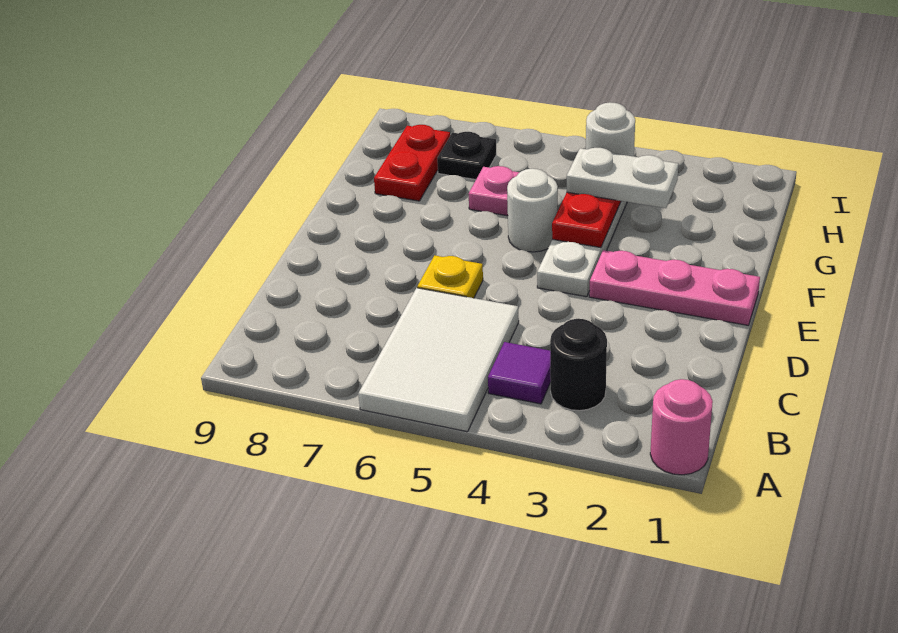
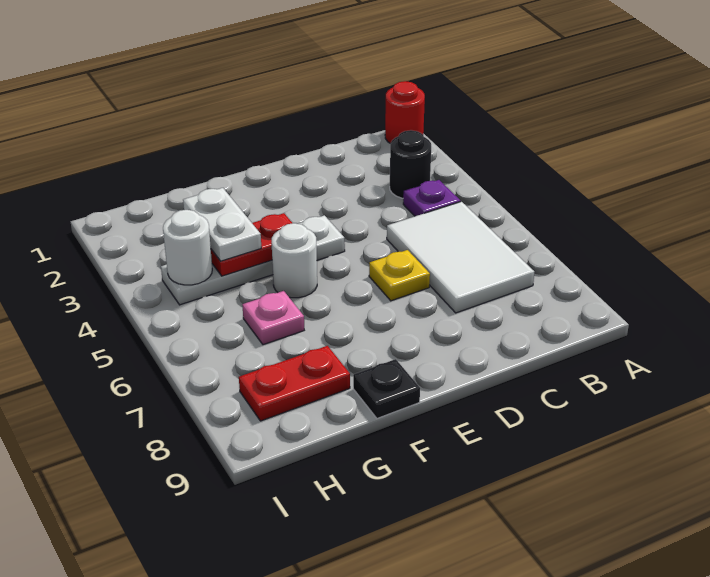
pink 1x1 round brick [650,379,713,475] -> red 1x1 round brick [385,81,425,143]
white 2x3 tile [358,288,519,432] -> white 2x3 tile turned to [387,202,534,313]
purple 1x1 tile [488,342,551,404] -> purple 1x1 plate [403,180,461,216]
pink 1x3 plate [589,250,760,325] -> none
black 1x1 plate [437,132,496,180] -> black 1x1 plate moved to [353,359,420,418]

